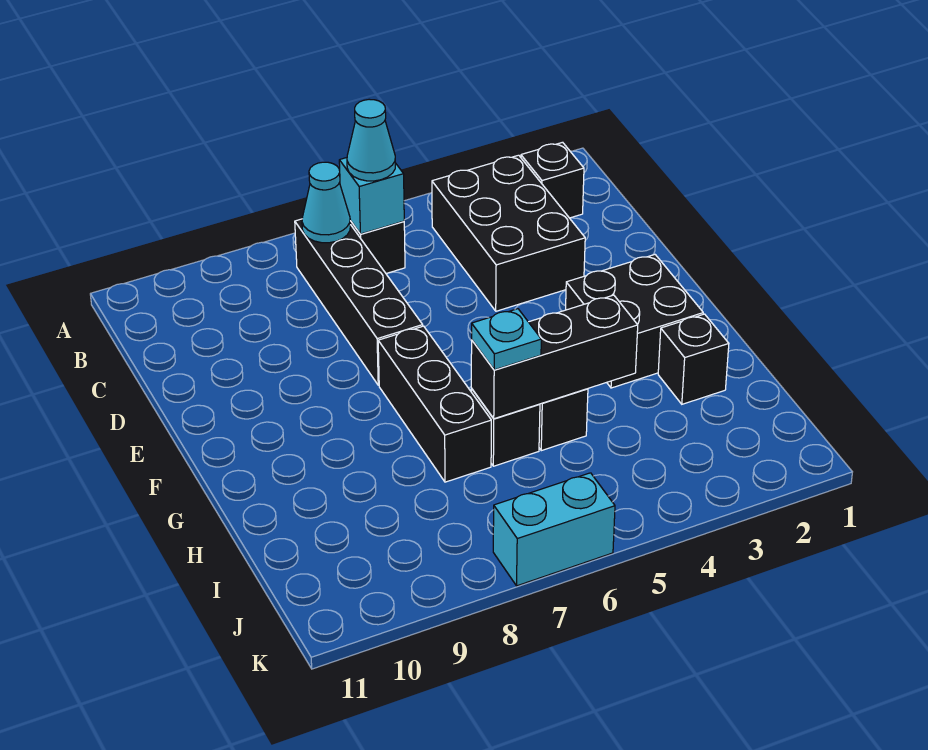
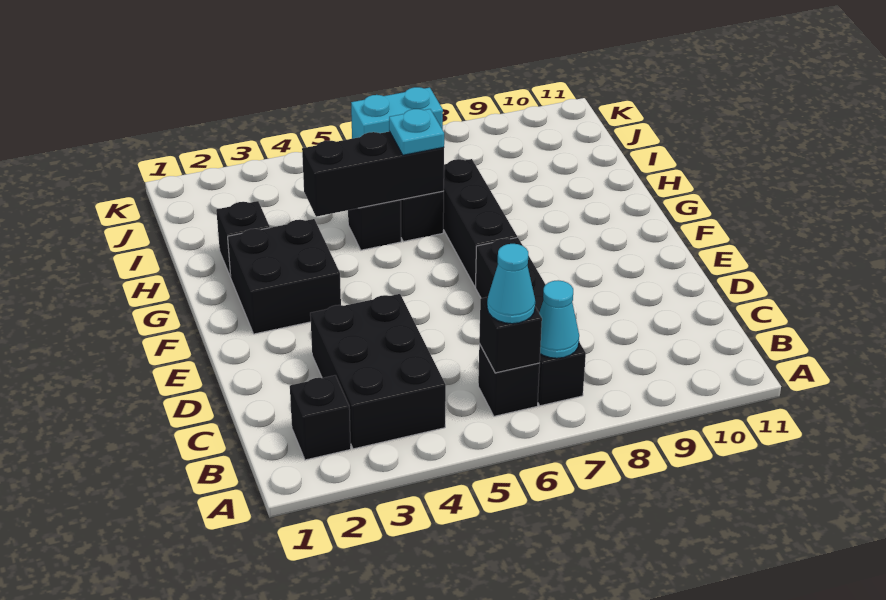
cyan 1x1 brick [339,158,404,234] -> black 1x1 brick [479,297,542,373]

